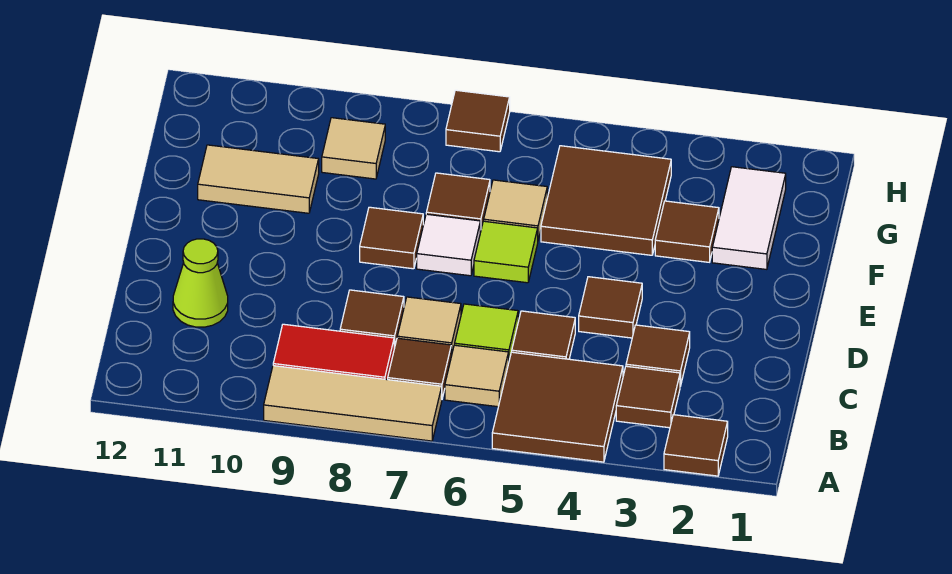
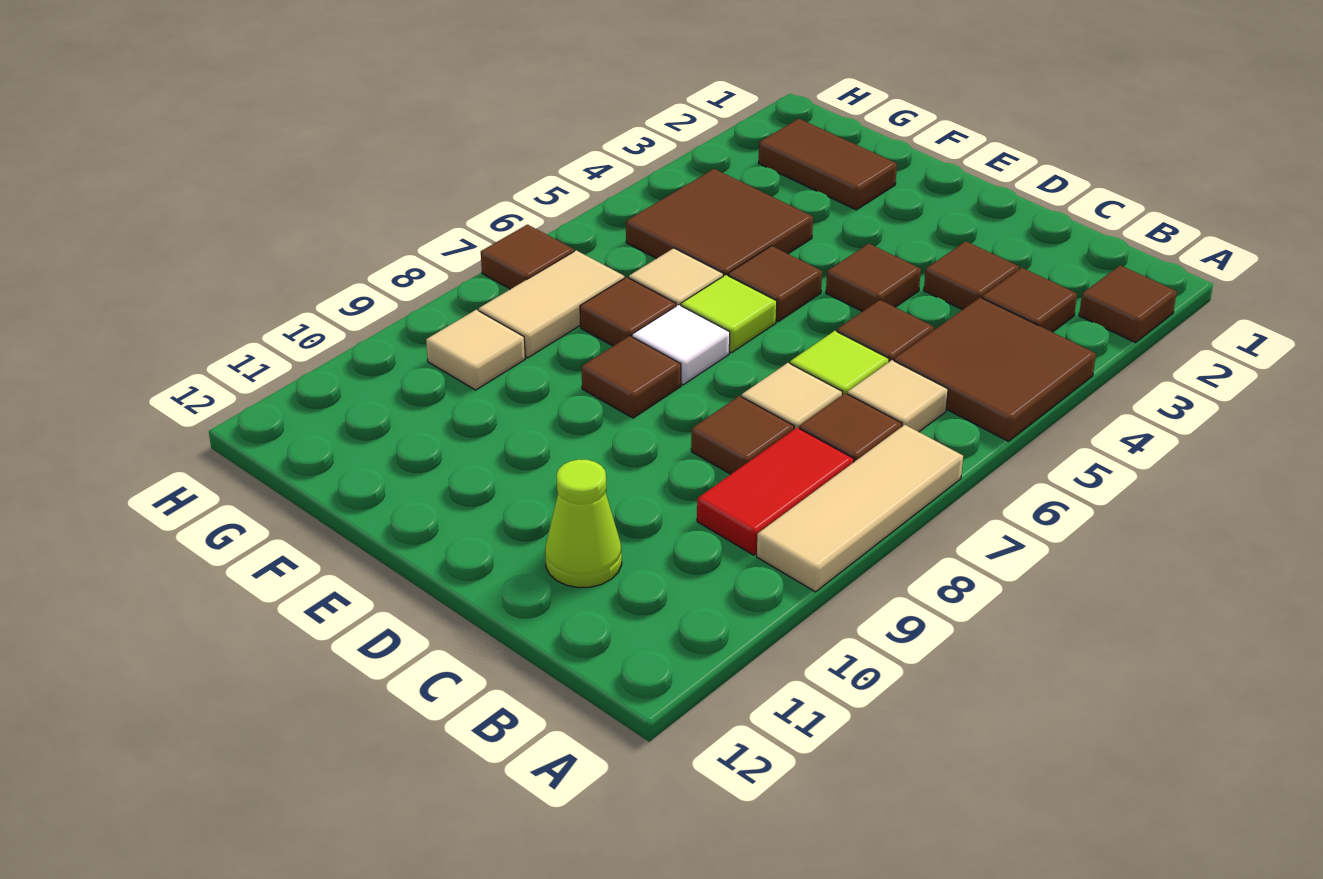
white 1x2 tile [712,167,786,269] -> brown 1x2 tile [759,119,897,210]
brown 1x1 tile [655,201,719,262] -> brown 1x1 tile moved to [728,246,822,321]
tan 1x2 tile [198,145,319,213] -> tan 1x2 tile moved to [479,250,624,358]

